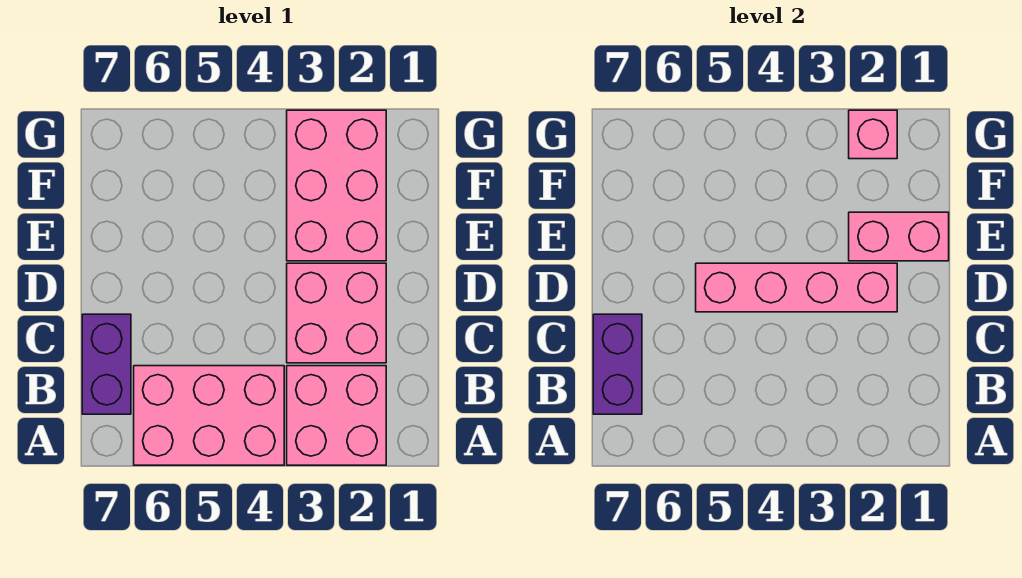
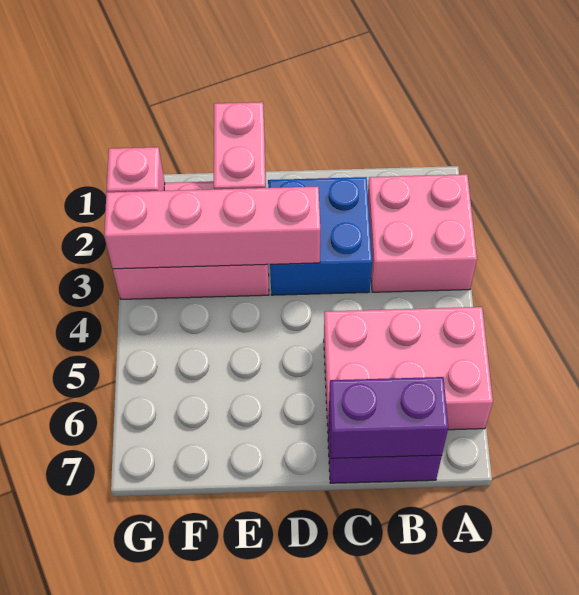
pink 2x3 brick [134,366,284,465] -> pink 2x3 brick turned to [324,307,493,430]
pink 2x2 brick [287,263,386,363] -> blue 2x2 brick [268,177,372,295]
pink 1x4 brick [696,263,897,312] -> pink 1x4 brick turned to [104,187,320,269]

